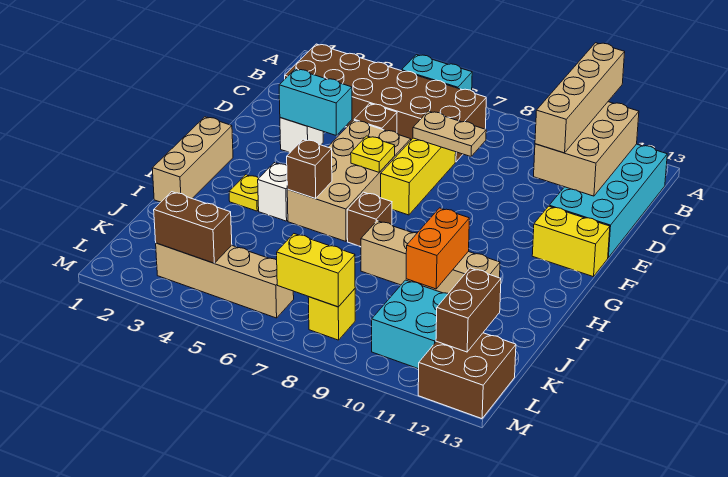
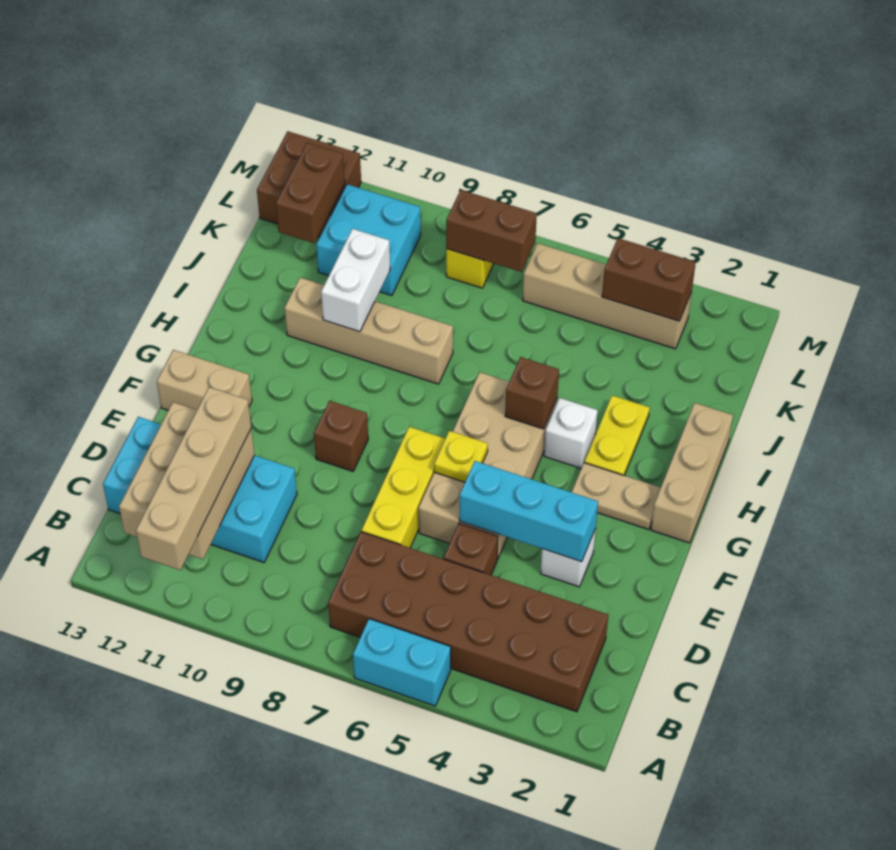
cyan 2x4 brick [549,144,667,257] -> cyan 2x4 brick turned to [103,417,297,562]
tan 1x2 plate [413,111,486,157] -> tan 1x2 plate moved to [572,463,661,530]
cyan 1x2 brick [279,69,352,135] -> cyan 1x3 brick [459,461,598,562]
yellow 1x2 brick [532,206,610,277] -> tan 1x2 brick [157,350,252,410]
yellow 1x1 plate [229,175,259,211] -> yellow 1x2 plate [584,395,650,476]
brown 1x1 brick [347,192,392,247] -> brown 1x1 brick moved to [314,401,368,471]
orange 1x2 brick [406,208,469,289] -> white 1x2 brick [321,229,390,332]
yellow 1x2 brick [277,234,355,307] -> brown 1x2 brick [446,190,537,272]

